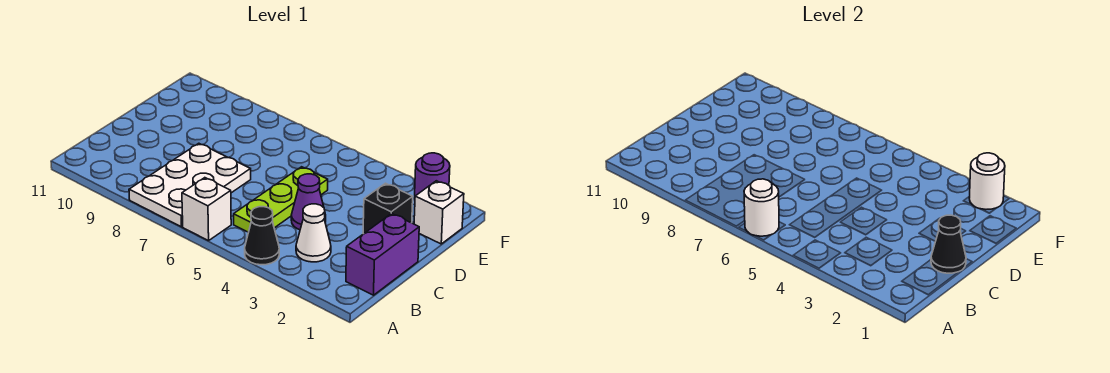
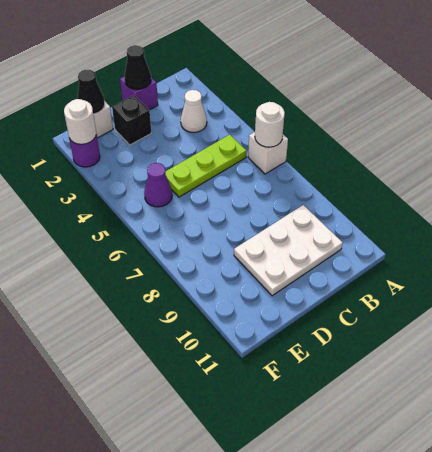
black 1x1 cone [245,207,279,265] -> black 1x1 cone moved to [77,70,105,114]
white 2x3 plate [129,143,251,227] -> white 2x3 plate moved to [234,205,343,296]
purple 1x2 brick [346,213,419,295] -> purple 1x1 brick [120,77,158,110]
purple 1x1 cone [291,174,326,230] -> purple 1x1 cone moved to [144,163,172,207]

